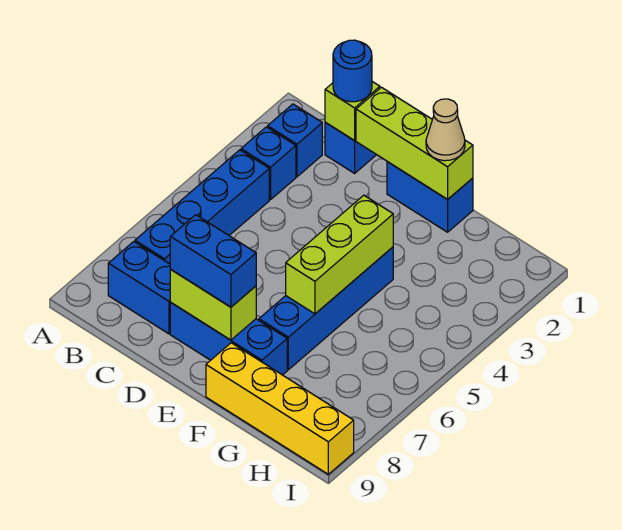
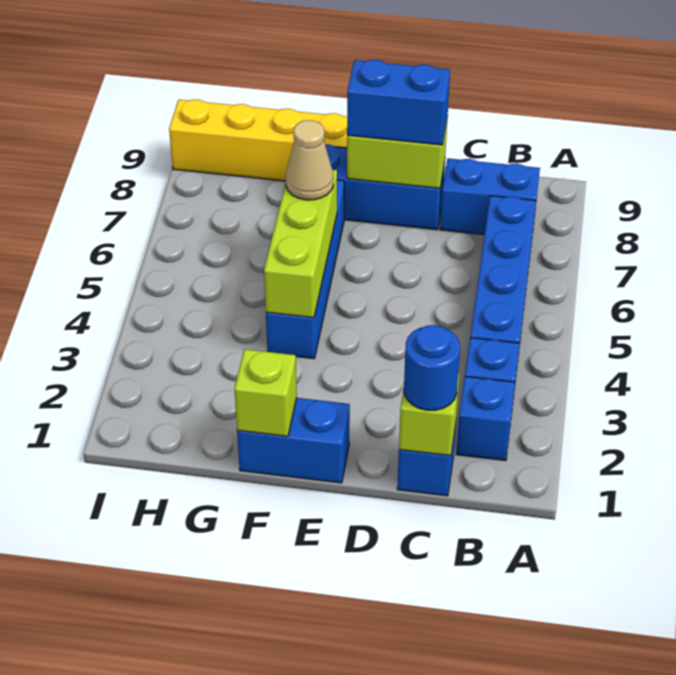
lime 1x3 brick [356,87,473,199] -> lime 1x1 brick [234,349,297,436]
tan 1x1 cone [426,99,465,161] -> tan 1x1 cone moved to [286,120,333,200]

